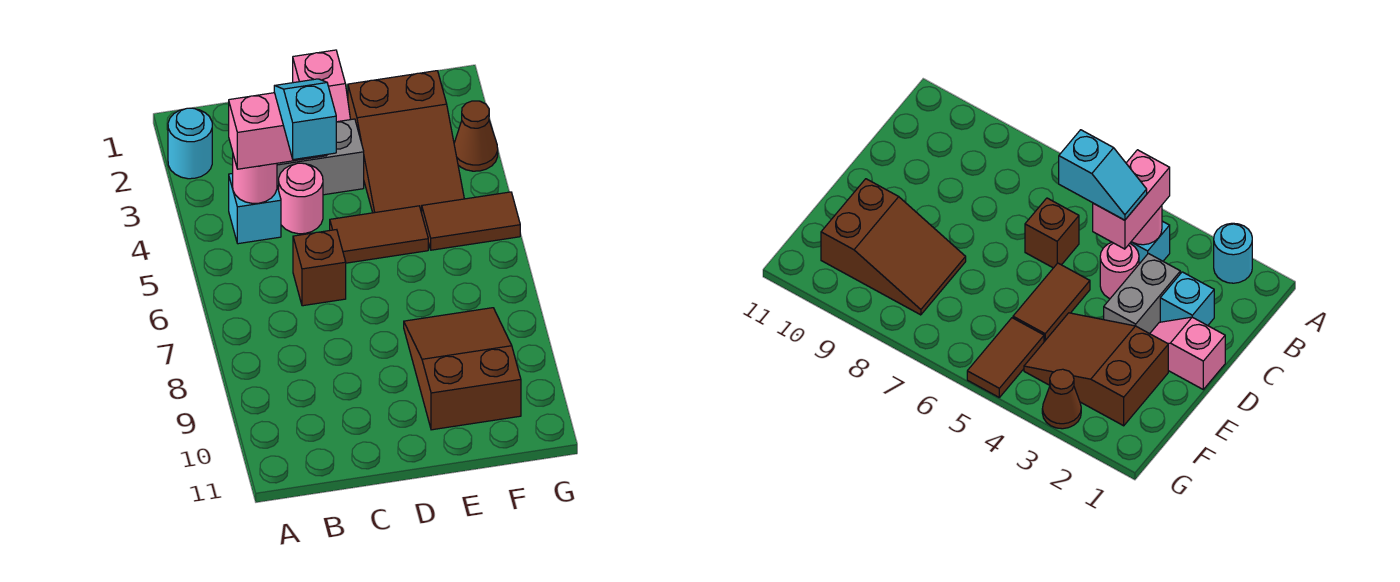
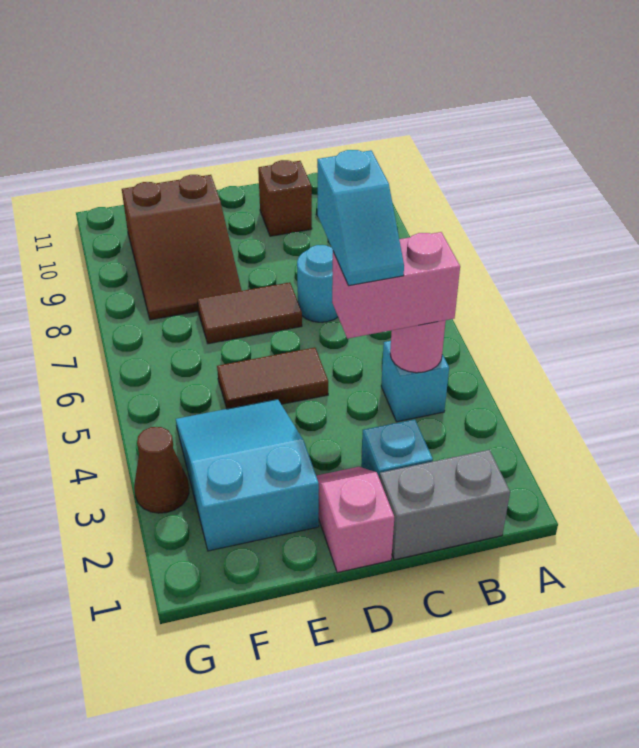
cyan 1x1 round brick [168,108,212,179] -> cyan 1x1 round brick moved to [297,245,338,322]
grey 1x2 brick [277,119,364,195] -> grey 1x2 brick moved to [380,450,510,560]
pink 1x1 round brick [279,163,323,234] -> none
brown 1x1 brick [293,230,346,306] -> brown 1x1 brick moved to [258,160,312,236]
brown 2x3 slope [348,71,464,213] -> cyan 2x3 slope [176,399,319,551]
brown 1x2 tile [422,192,520,250] -> brown 1x2 tile moved to [197,282,302,344]

